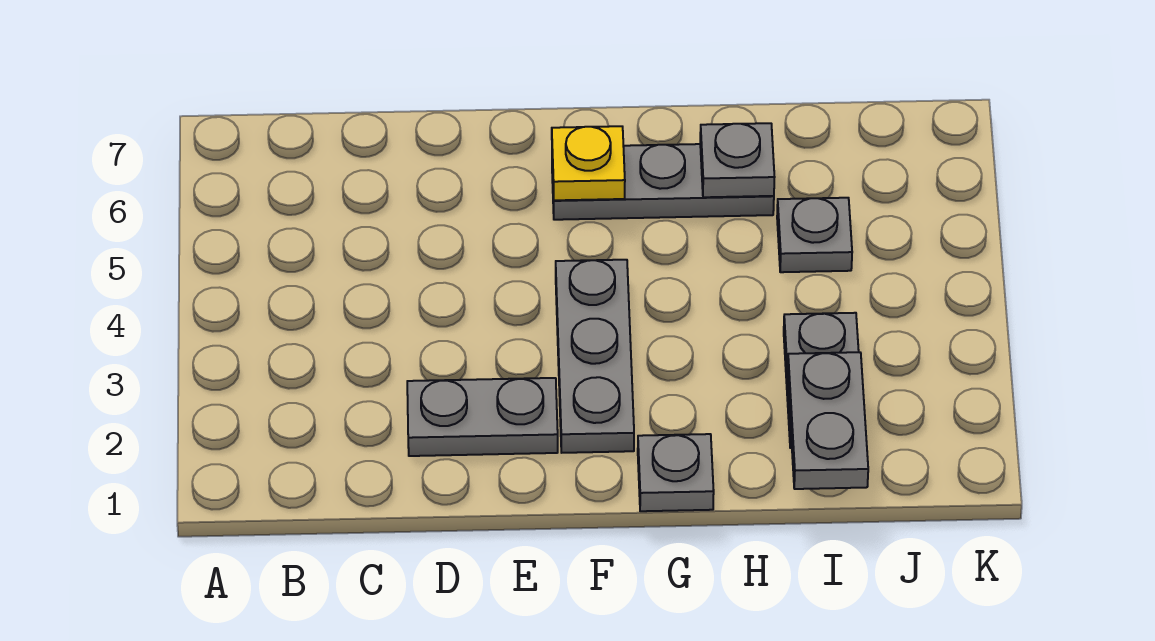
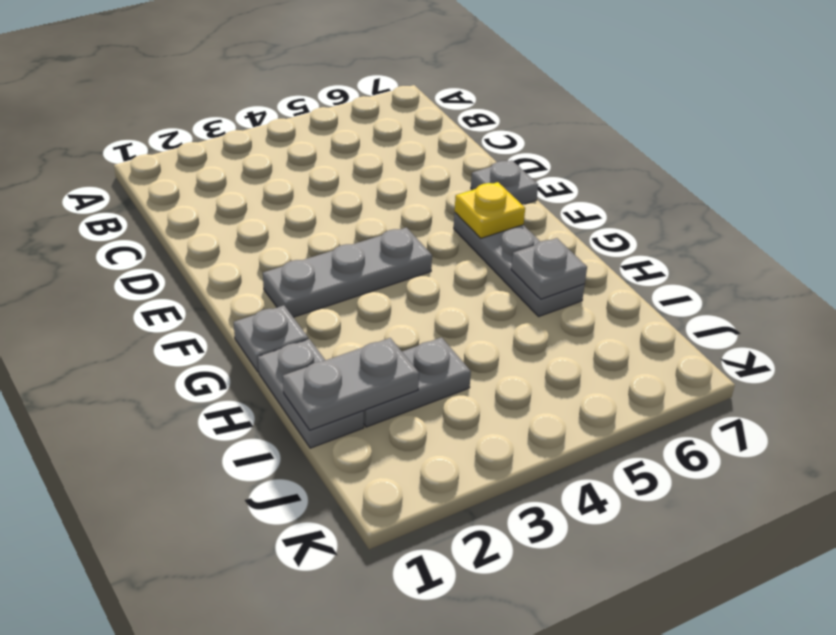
grey 1x2 plate [407,378,558,456] -> grey 1x2 plate moved to [258,339,364,448]
grey 1x1 plate [777,198,852,272] -> grey 1x1 plate moved to [471,160,538,205]

